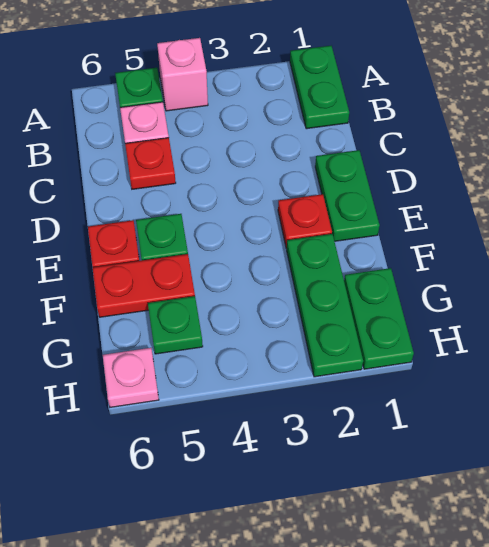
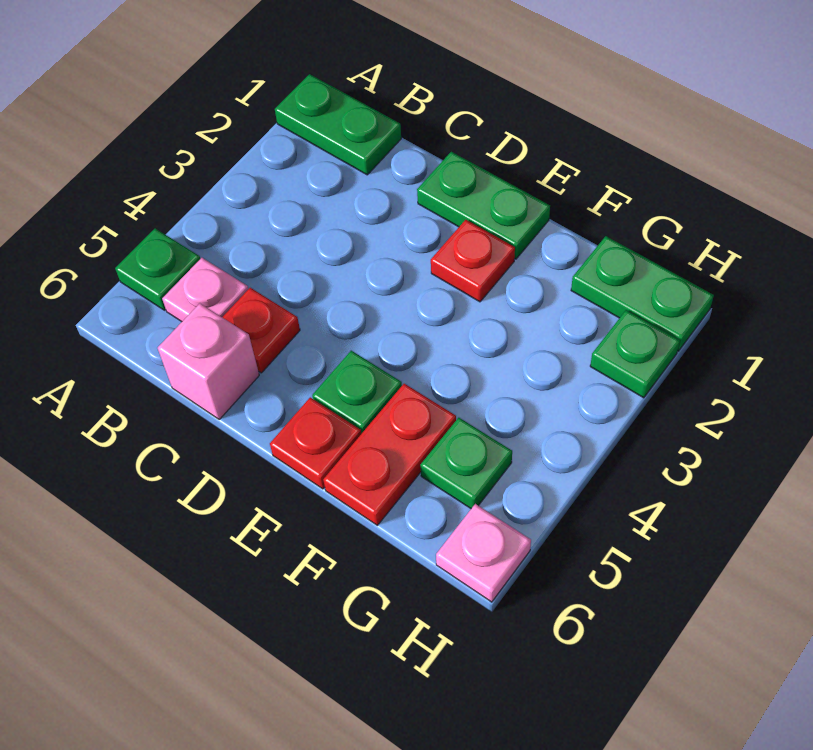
pink 1x1 brick [157,38,208,111] -> pink 1x1 brick moved to [158,303,259,419]
green 1x3 plate [287,234,363,377] -> green 1x1 plate [590,310,680,398]

